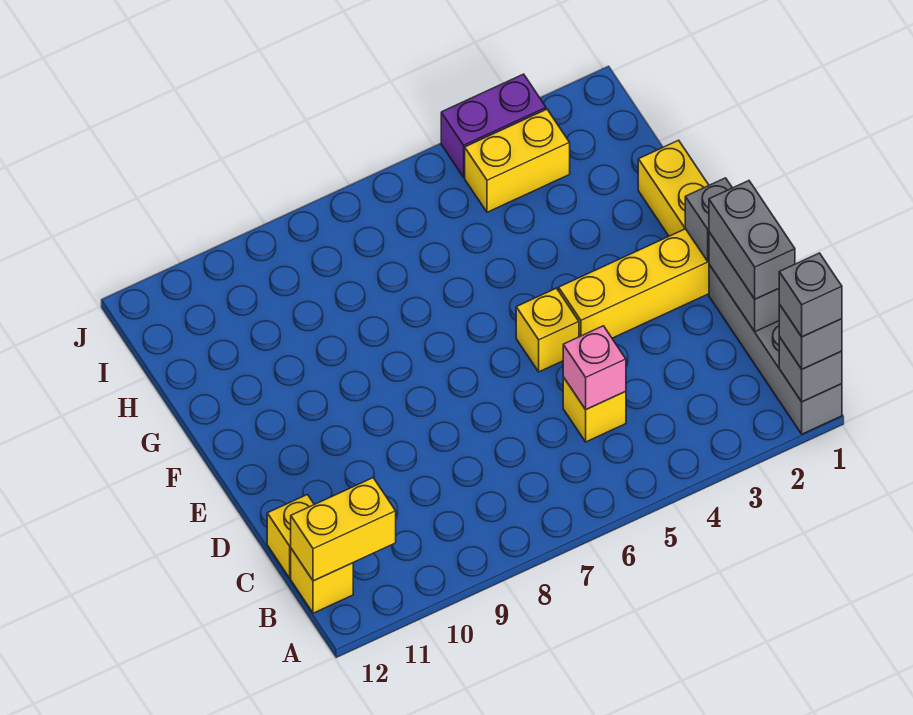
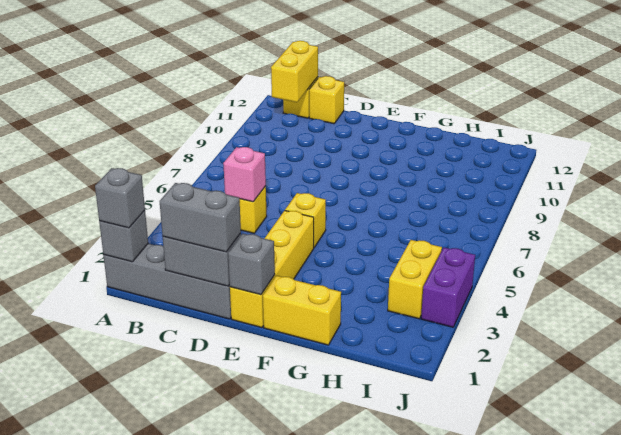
grey 1x1 brick [779,253,842,337] -> none

